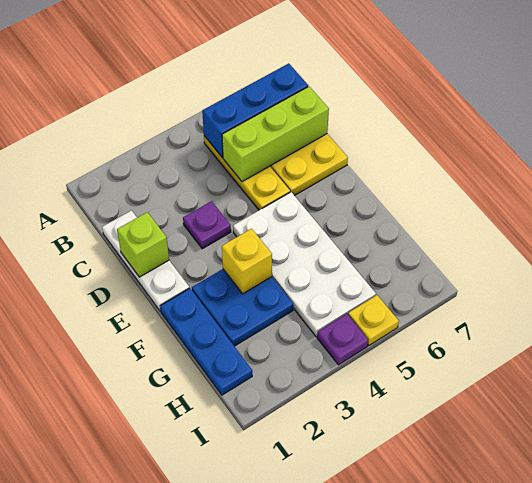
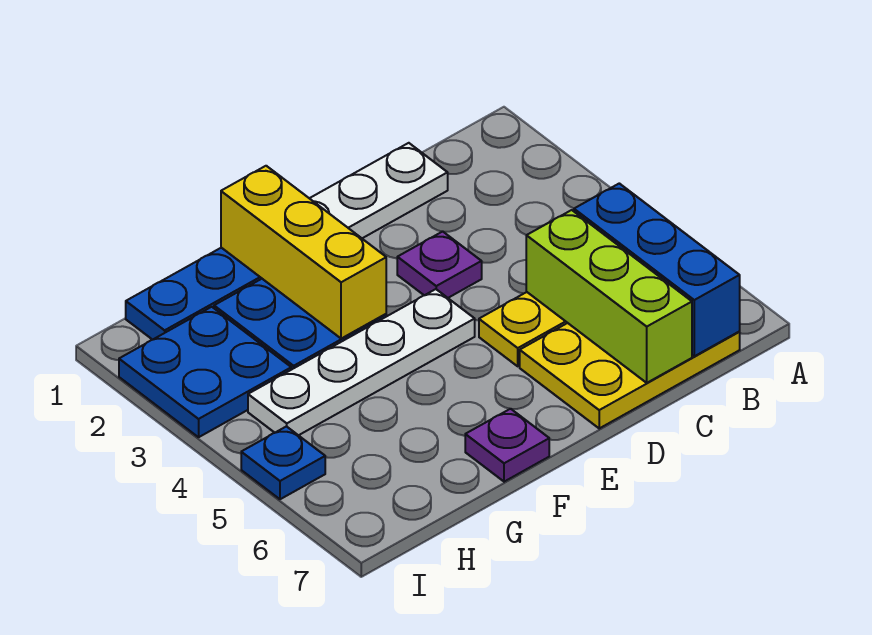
lime 1x1 brick [117,212,169,277] -> none
white 2x4 plate [233,192,376,337] -> white 1x4 plate [248,289,475,435]
yellow 1x1 brick [222,229,272,294] -> yellow 1x3 brick [221,166,386,339]
none -> blue 2x2 plate [119,307,291,437]
purple 1x1 plate [317,314,368,365] -> purple 1x1 plate moved to [465,409,549,482]
yellow 1x1 plate [348,295,399,345] -> blue 1x1 plate [241,426,325,499]

